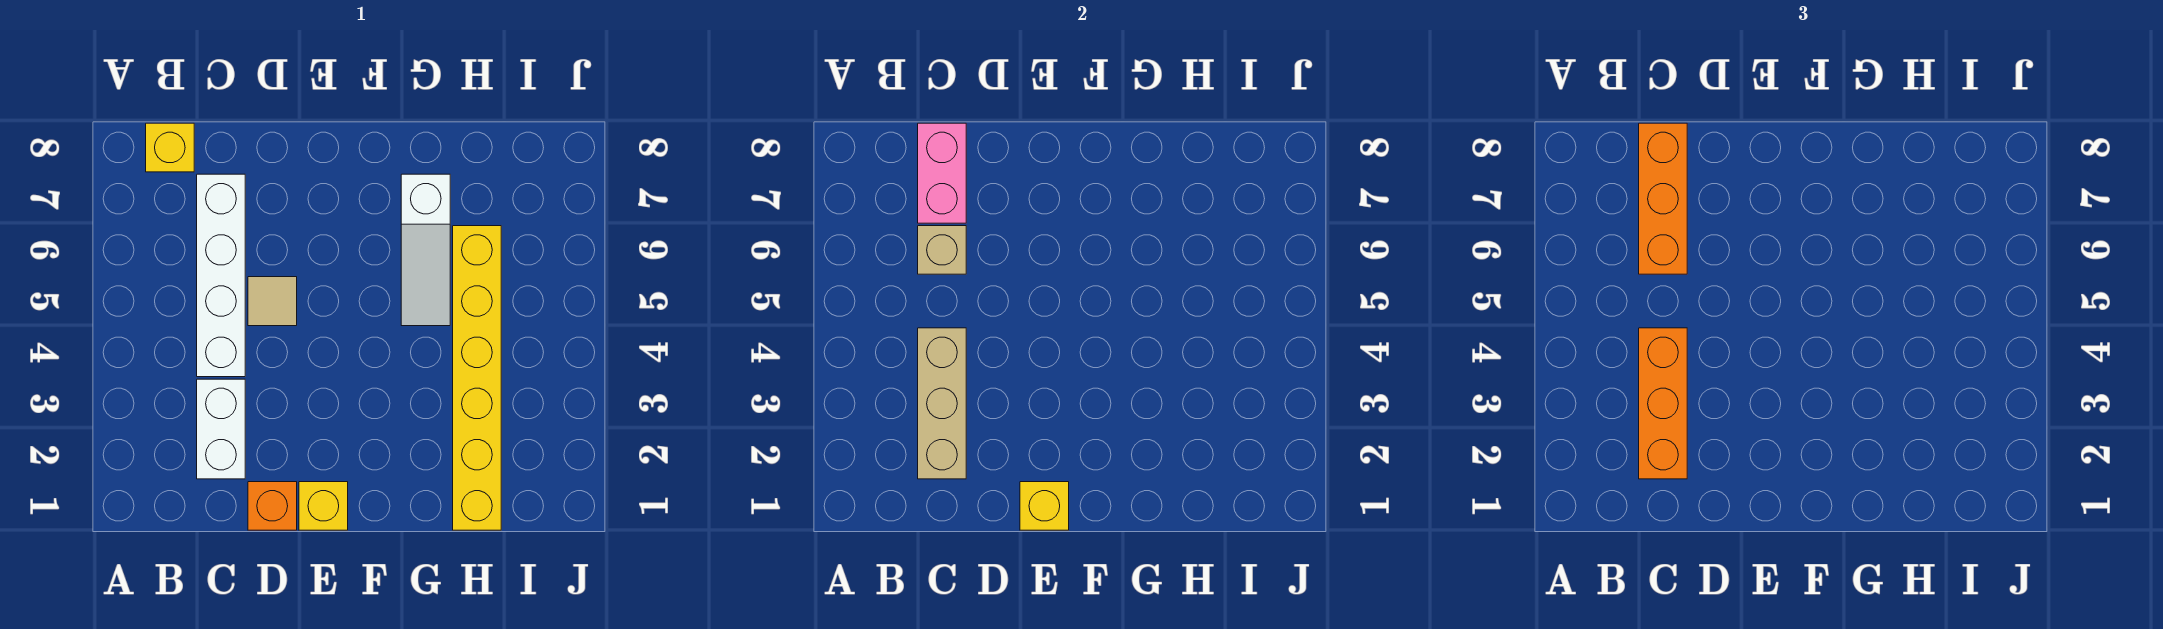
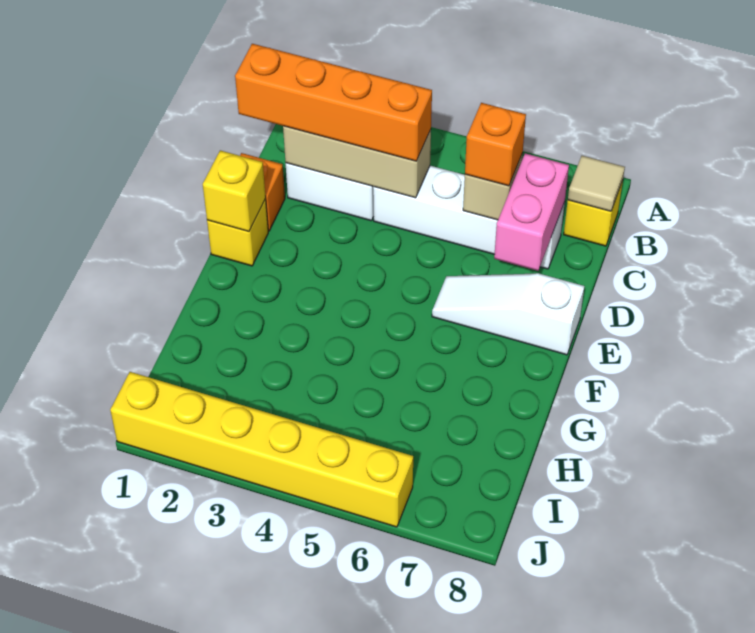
orange 1x3 brick [1639,328,1687,479] -> orange 1x4 brick [235,44,432,161]
orange 1x3 brick [1639,123,1687,274] -> orange 1x1 brick [465,103,526,186]
pink 1x2 brick [918,123,966,223] -> pink 1x2 brick turned to [494,153,569,271]
tan 1x1 tile [248,277,297,326] -> tan 1x1 tile moved to [568,156,625,211]
white 1x3 slope [401,174,450,326] -> white 1x3 slope moved to [432,273,584,355]
yellow 1x6 brick [453,226,501,530] -> yellow 1x6 brick moved to [110,372,413,527]

